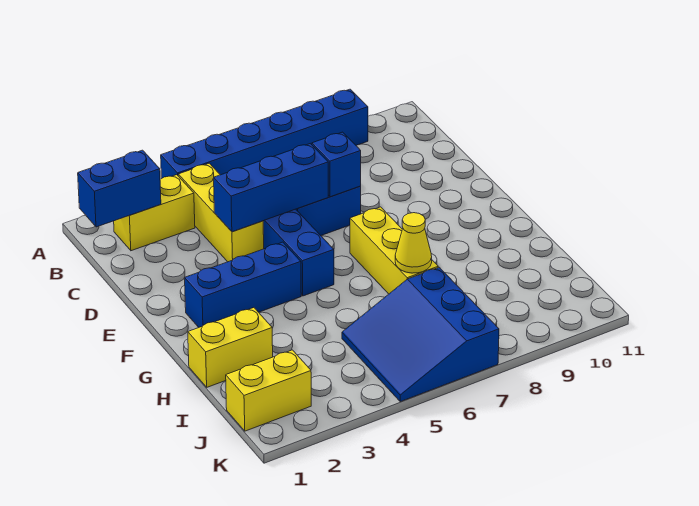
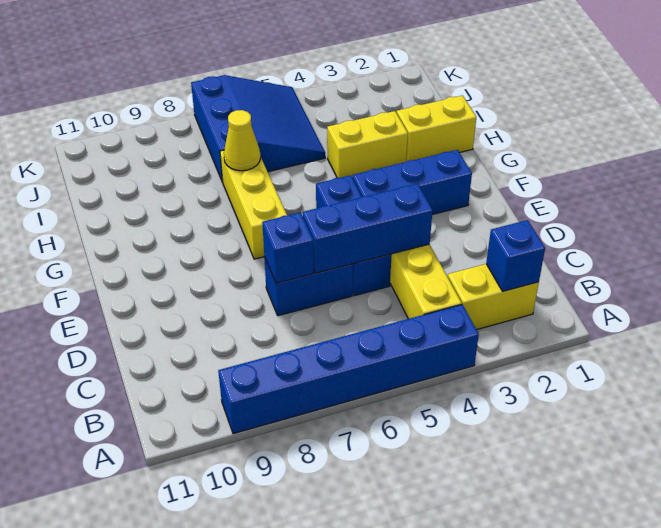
blue 1x2 brick [78,150,161,227] -> blue 1x1 brick [486,220,545,291]
yellow 1x2 brick [226,350,311,431] -> yellow 1x2 brick moved to [327,111,408,178]

